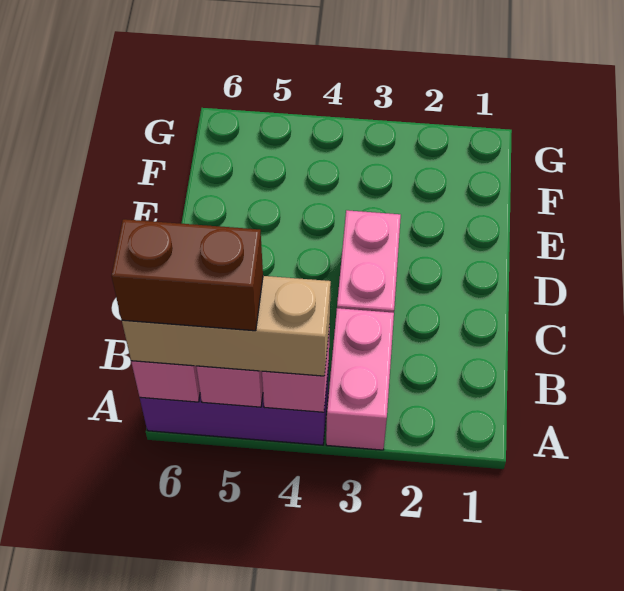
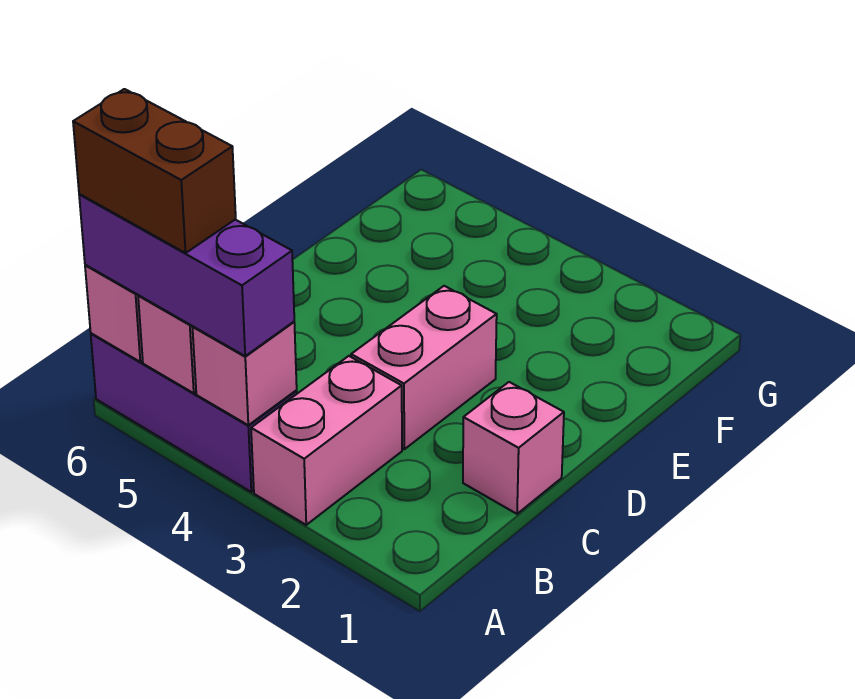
tan 1x3 brick [122,276,331,376] -> purple 1x3 brick [79,194,294,356]
none -> pink 1x1 brick [463,382,564,514]

